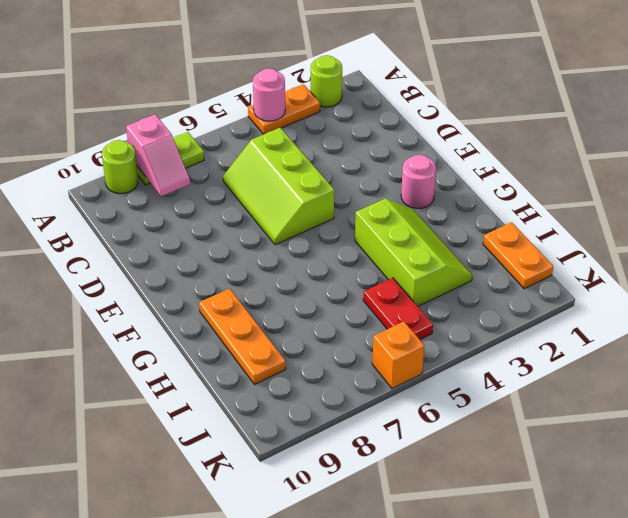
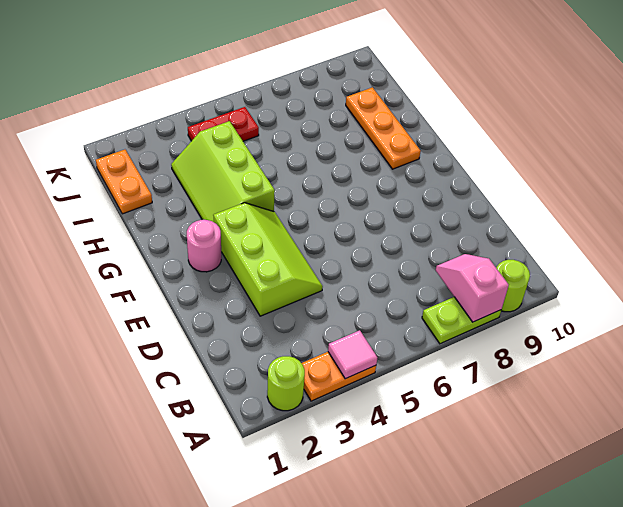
pink 1x1 round brick [253,69,285,121] -> pink 1x1 tile [328,330,377,379]
lime 2x3 slope [223,128,334,245] -> lime 2x3 slope moved to [213,203,323,316]
red 1x2 plate [363,278,433,339] -> red 1x2 plate turned to [188,107,259,141]
orange 1x1 brick [372,321,424,389] -> none

